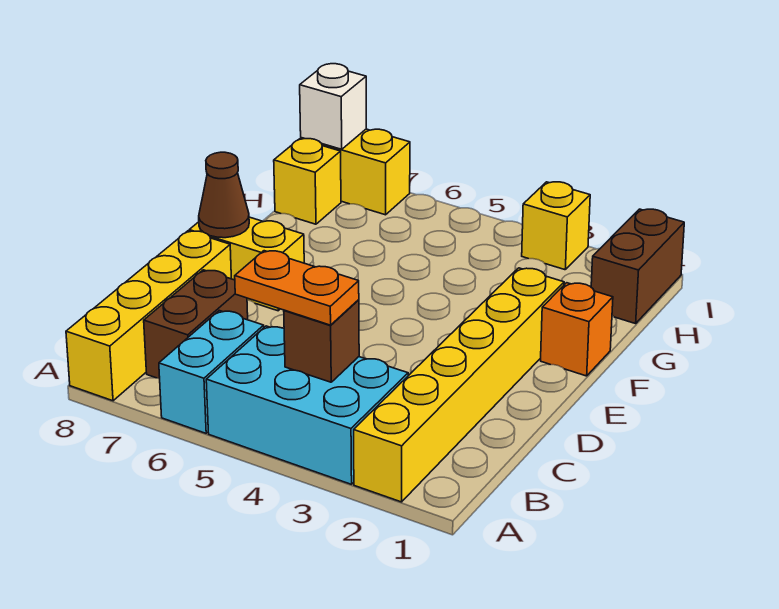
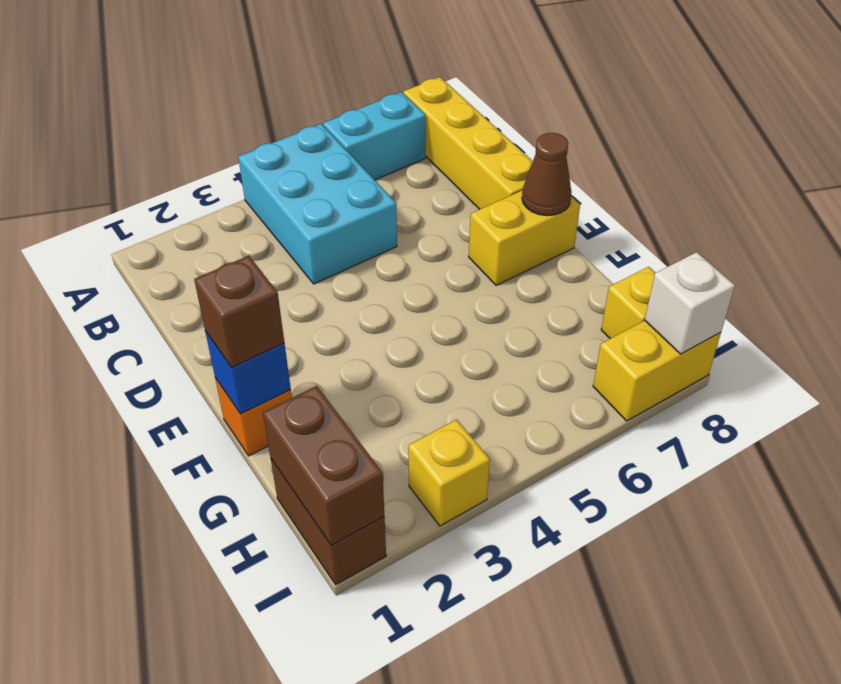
yellow 1x6 brick [354,268,564,502] -> none
cyan 2x3 brick [206,326,408,484] -> cyan 2x3 brick turned to [238,124,397,284]
cyan 1x2 brick [159,311,264,433] -> cyan 1x2 brick turned to [323,92,426,180]
brown 1x1 brick [284,300,359,382] -> brown 1x1 brick moved to [194,256,284,367]
orange 1x2 plate [235,251,359,325] -> none
brown 1x2 brick [144,270,248,379] -> brown 1x2 brick moved to [263,386,384,545]
none -> blue 1x1 brick [205,331,291,414]

